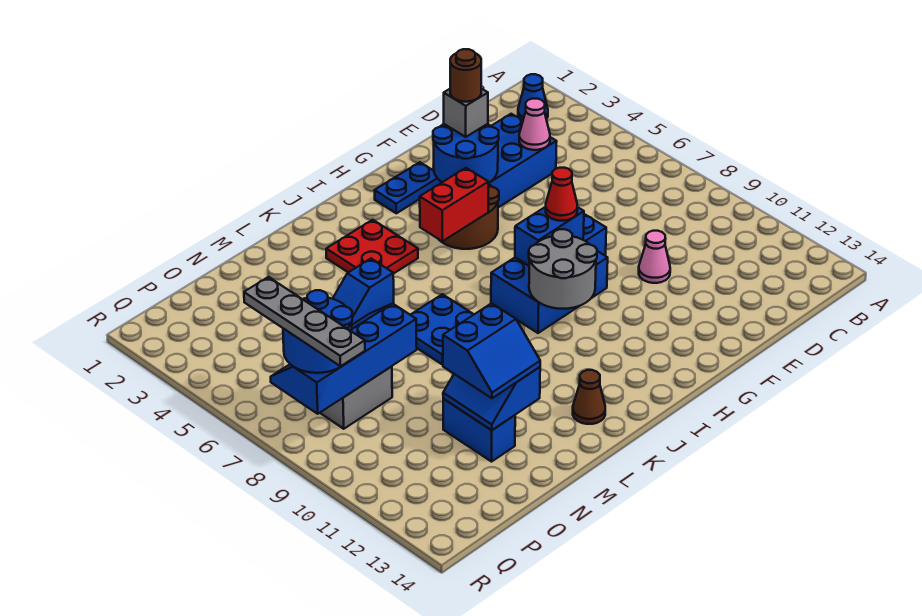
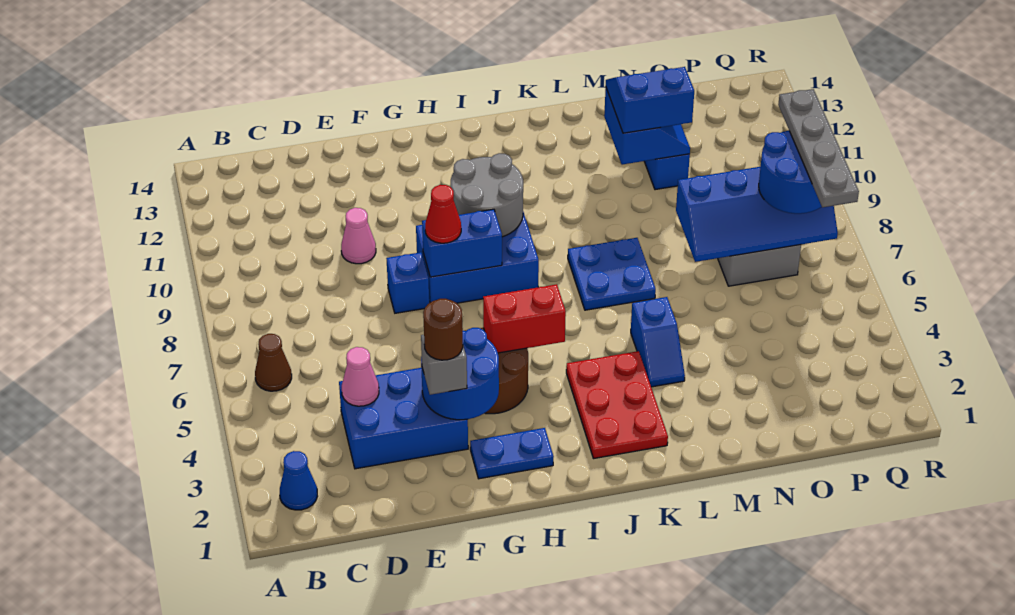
red 2x2 plate [326,220,418,274] -> red 2x3 plate [566,351,668,459]
brown 1x1 cone [573,370,605,424] -> brown 1x1 cone moved to [255,334,292,391]
blue 1x2 slope [333,259,394,324] -> blue 1x2 slope turned to [631,297,685,387]

